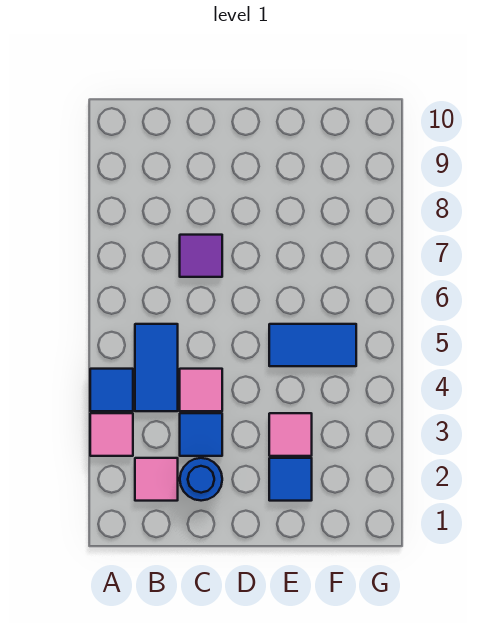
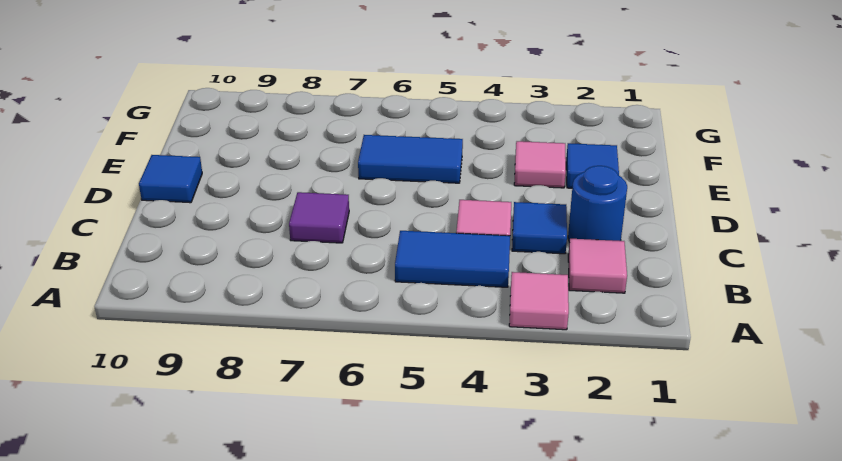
blue 1x1 tile [90,369,133,411] -> blue 1x1 tile moved to [139,155,202,203]
blue 1x2 tile [269,324,356,366] -> blue 1x2 tile turned to [358,135,463,183]

